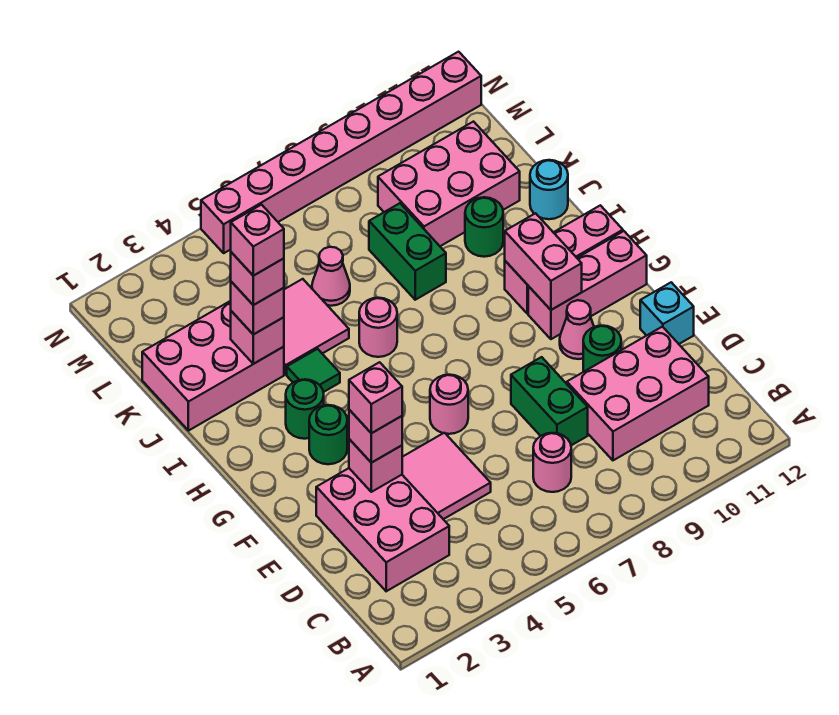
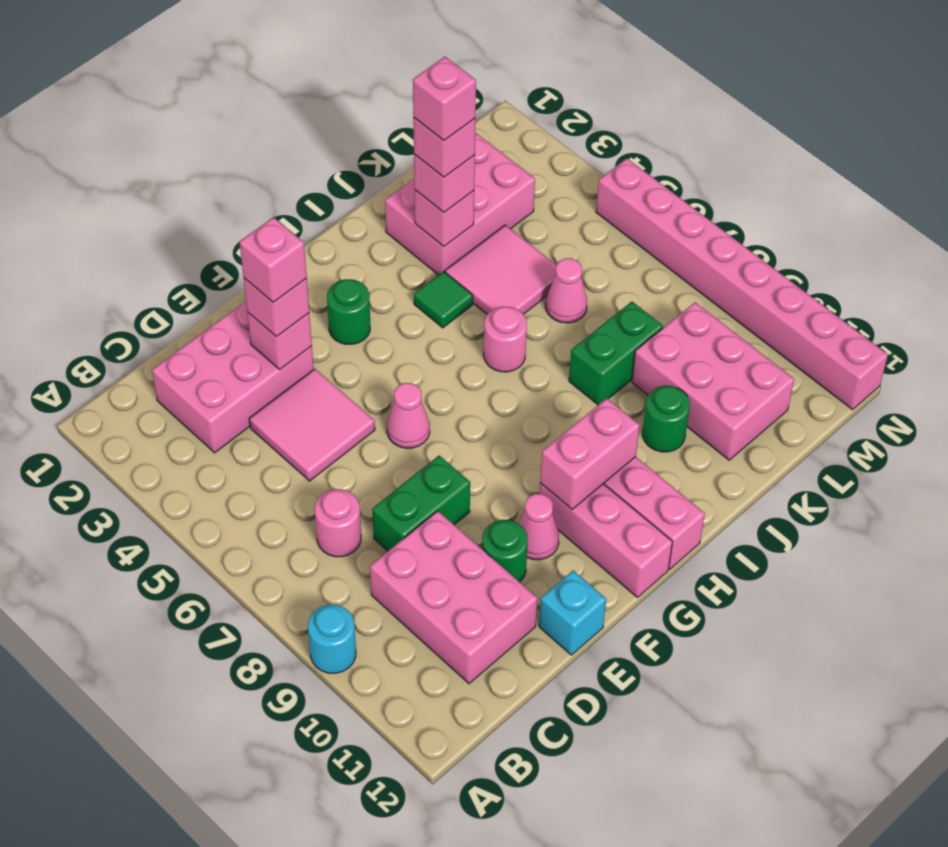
pink 1x1 round brick [430,375,468,434] -> pink 1x1 cone [387,383,430,448]
green 1x1 round brick [286,379,324,439] -> none
pink 2x3 brick [142,301,284,431] -> pink 2x3 brick turned to [385,133,535,275]
cyan 1x1 round brick [530,160,568,219] -> cyan 1x1 round brick moved to [308,605,356,673]

